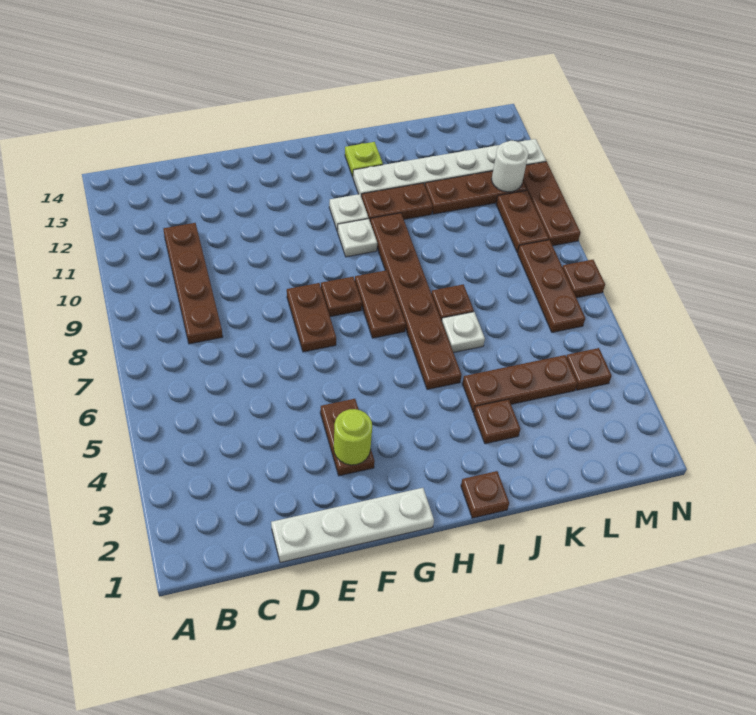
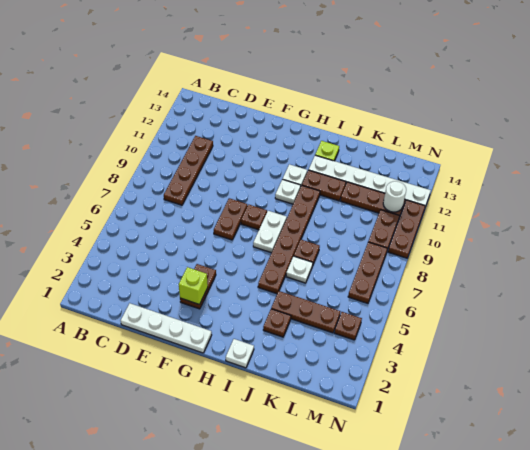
lime 1x1 round brick [334,409,372,465] -> lime 1x1 brick [179,267,208,305]
brown 1x2 plate [355,270,406,338] -> white 1x2 plate [253,211,287,253]
brown 1x1 plate [461,471,509,518] -> white 1x1 plate [226,339,254,368]
brown 1x1 plate [562,260,605,298] -> none

